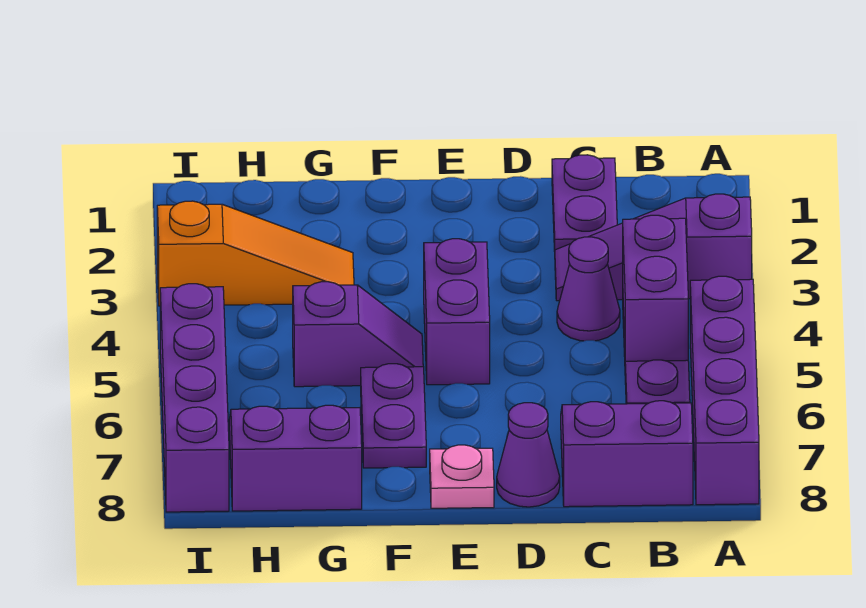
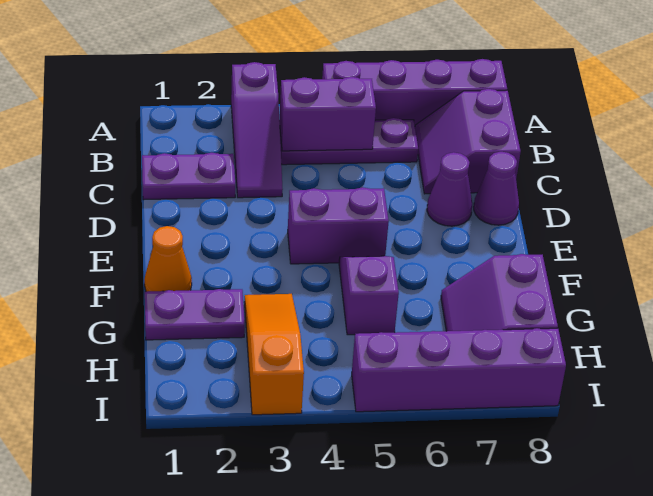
purple 1x1 cone [557,237,620,341] -> purple 1x1 cone moved to [427,152,472,226]
pink 1x1 plate [430,445,494,508] -> none
none -> orange 1x1 cone [144,226,192,292]
purple 1x2 plate [361,364,426,468] -> purple 1x2 plate moved to [145,289,245,340]

